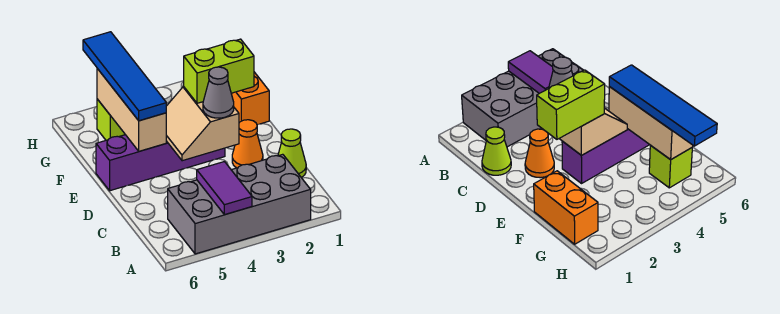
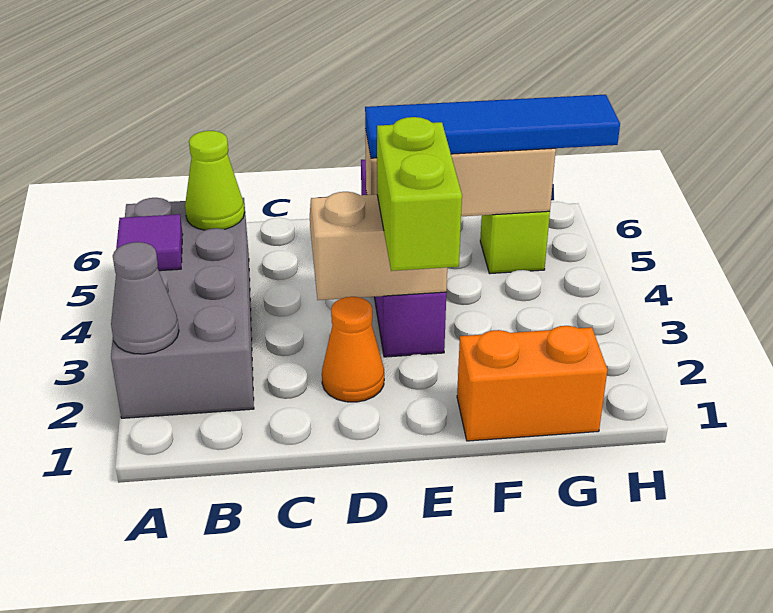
purple 1x2 tile [197,162,252,215] -> purple 1x1 tile [116,214,183,271]
lime 1x1 cone [278,129,306,178] -> lime 1x1 cone moved to [185,131,245,230]
grey 1x1 cone [203,67,234,118] -> grey 1x1 cone moved to [111,242,179,354]

